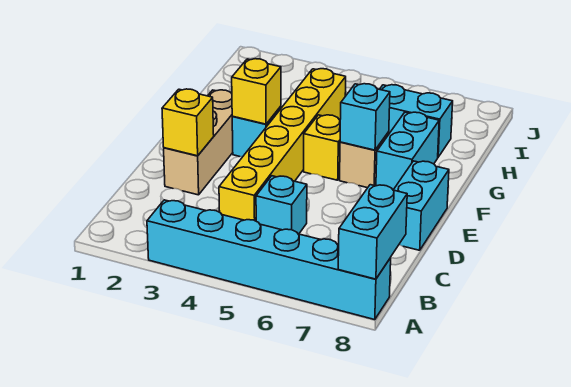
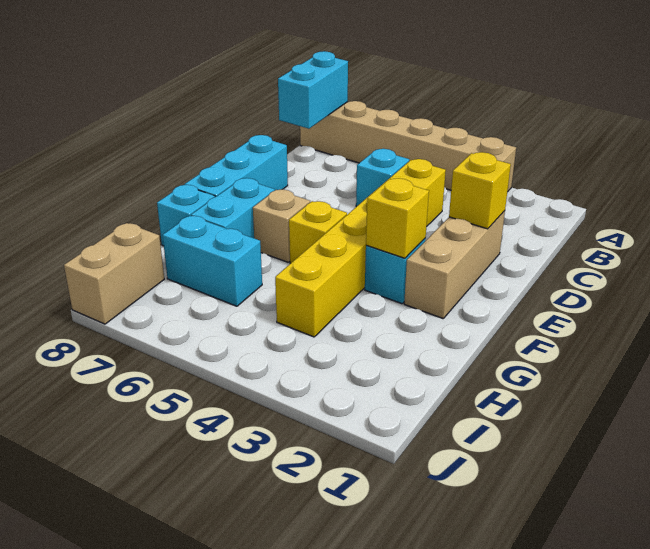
cyan 1x6 brick [147,200,391,320] -> tan 1x6 brick [300,101,516,192]
cyan 1x2 brick [394,161,449,250] -> cyan 1x3 brick [184,135,288,197]
cyan 1x1 brick [340,84,390,150] -> cyan 1x1 brick moved to [157,185,215,246]
none -> tan 1x2 brick [64,223,164,324]

